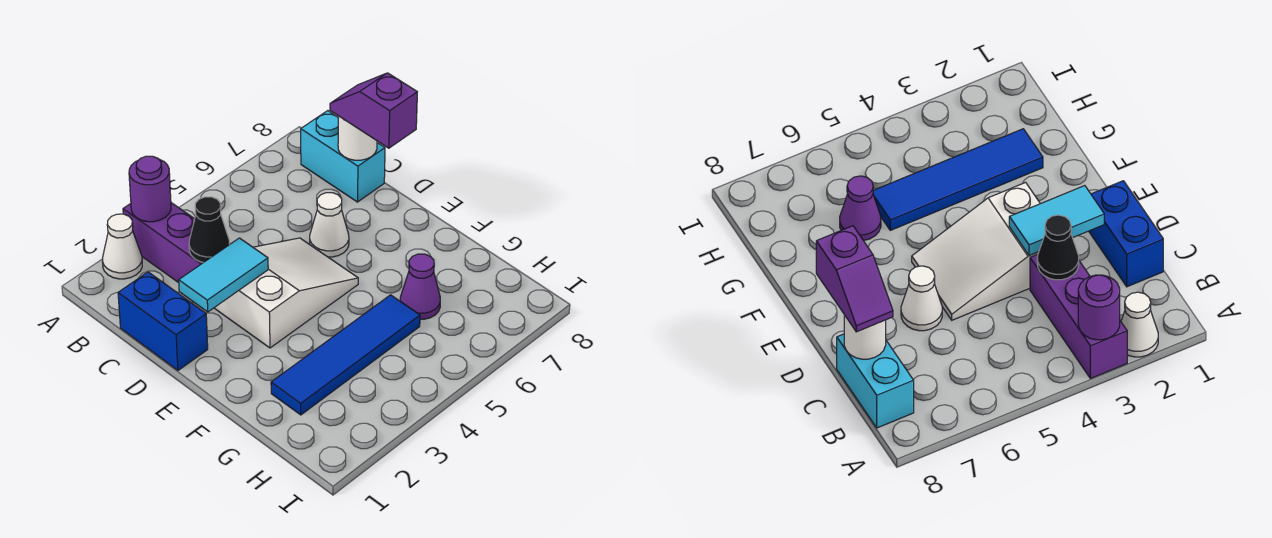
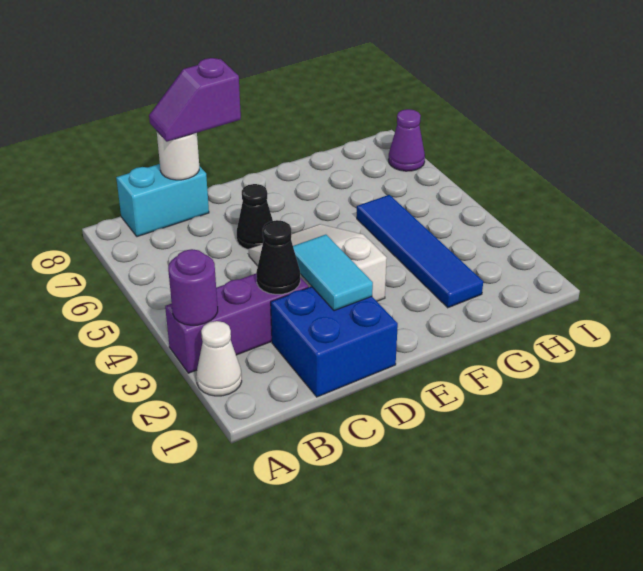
blue 1x2 brick [118,272,208,370] -> blue 2x2 brick [271,287,398,397]
white 1x1 cone [310,193,349,257] -> black 1x1 cone [237,184,273,250]
purple 1x1 cone [400,254,440,319] -> purple 1x1 cone moved to [388,109,425,171]

